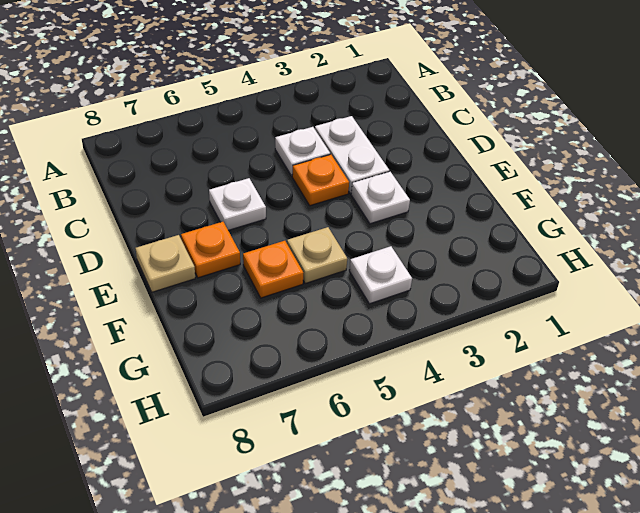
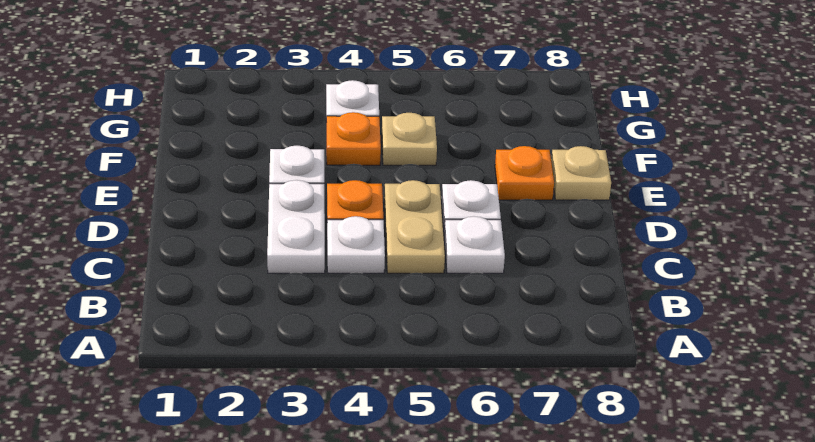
none -> tan 1x2 plate [384,180,445,273]
none -> white 1x1 plate [444,216,505,273]
orange 1x1 plate [243,241,303,298] -> orange 1x1 plate moved to [327,112,381,165]

